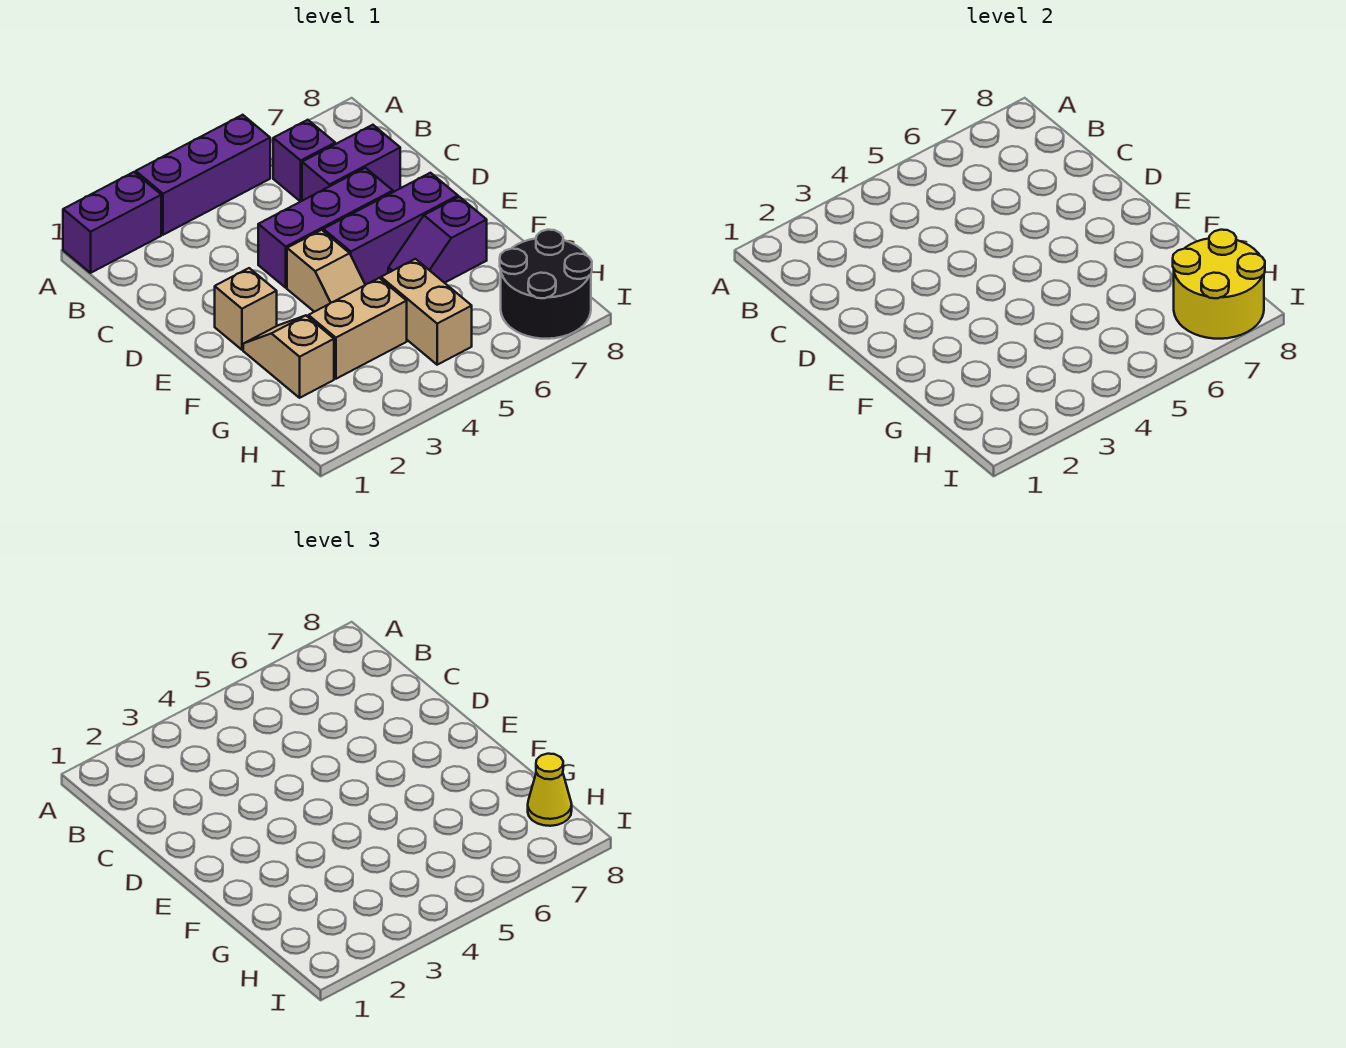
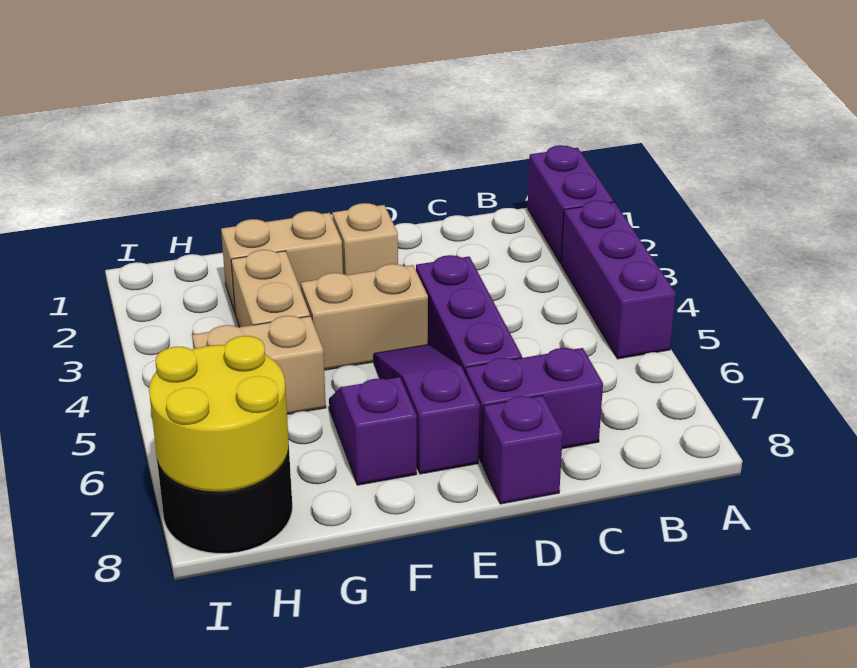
purple 1x1 brick [273,120,335,202] -> purple 1x1 brick moved to [482,395,563,504]
purple 1x2 brick [302,125,400,201] -> purple 1x2 brick turned to [465,348,603,463]
tan 1x2 slope [287,230,365,312] -> tan 1x2 brick [301,264,428,370]
purple 1x3 brick [323,173,458,285] -> purple 1x3 slope [374,345,480,474]
tan 1x2 slope [243,315,334,398] -> tan 1x2 brick [221,211,343,312]
yellow 1x1 cone [528,754,572,826] -> none

